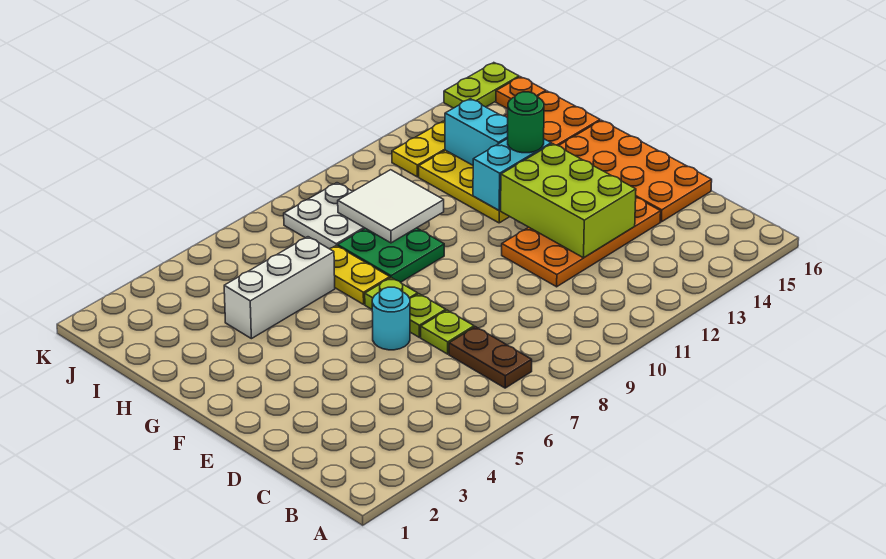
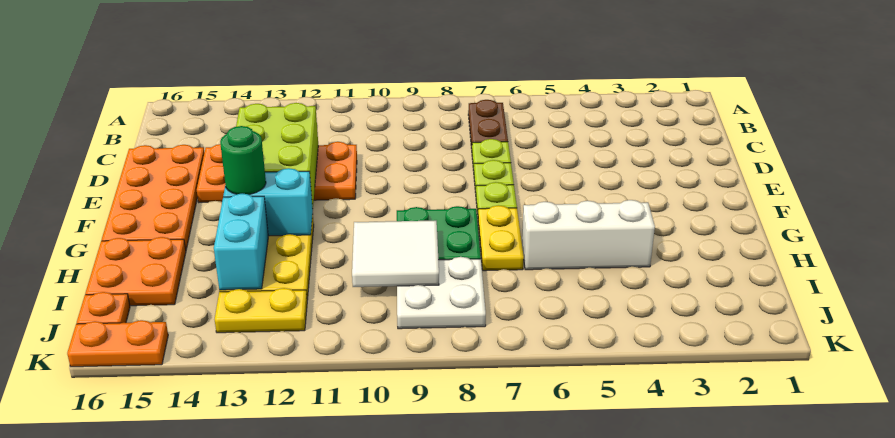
cyan 1x1 round brick [372,287,410,350] -> none
lime 1x2 plate [444,63,519,108] -> orange 1x2 plate [67,320,168,367]

